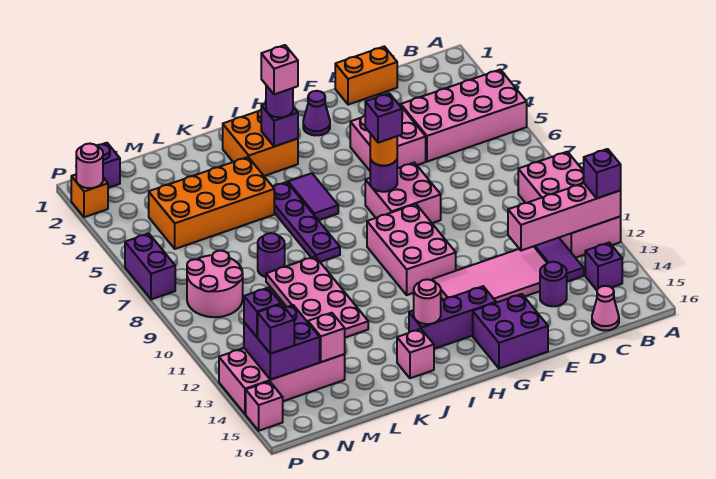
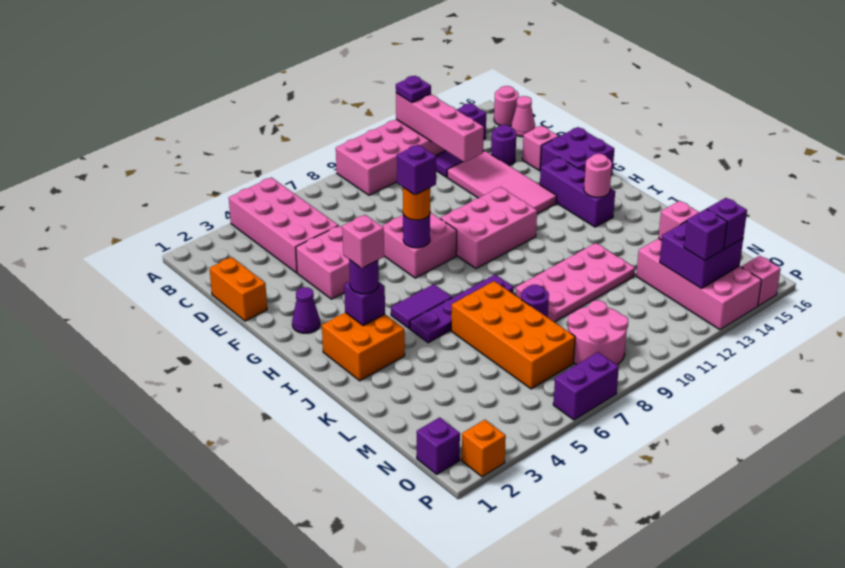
purple 1x1 brick [584,149,621,198] -> purple 1x1 plate [396,76,431,103]
pink 1x1 brick [397,329,434,378] -> pink 1x1 brick moved to [522,126,559,170]
orange 2x4 brick [149,157,274,249] -> orange 2x4 brick moved to [451,281,575,389]
pink 1x1 round brick [76,144,103,188] -> pink 1x1 round brick moved to [494,86,519,126]

